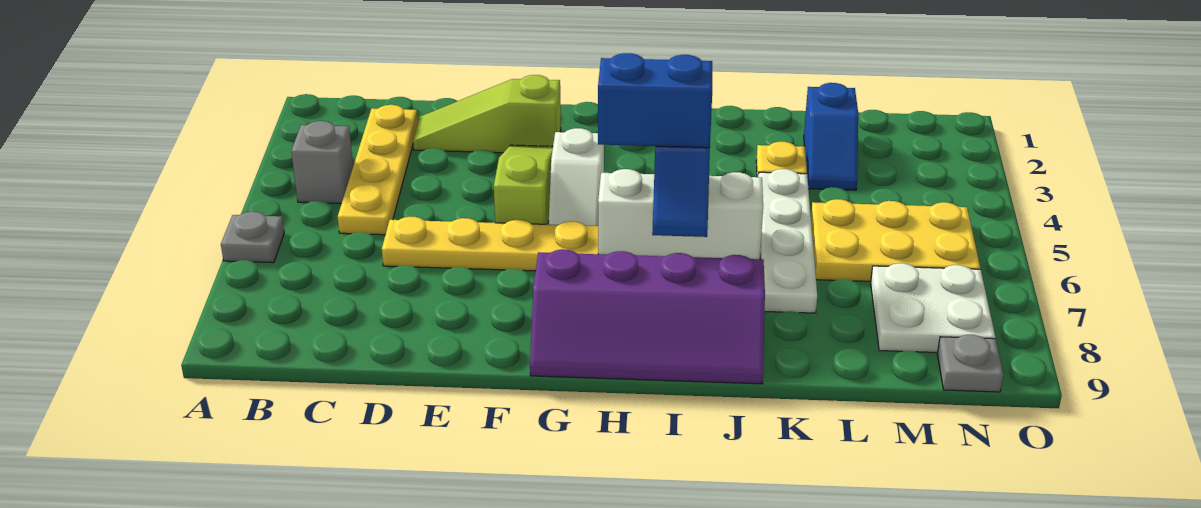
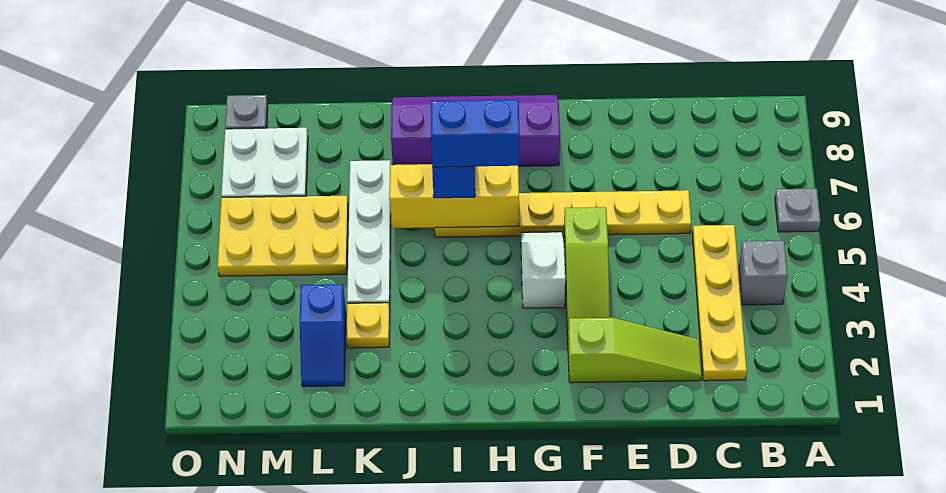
white 1x3 brick [598,169,763,259] -> yellow 1x3 brick [390,164,519,228]
blue 1x2 slope [804,83,858,190] -> blue 1x2 slope turned to [300,284,346,387]

